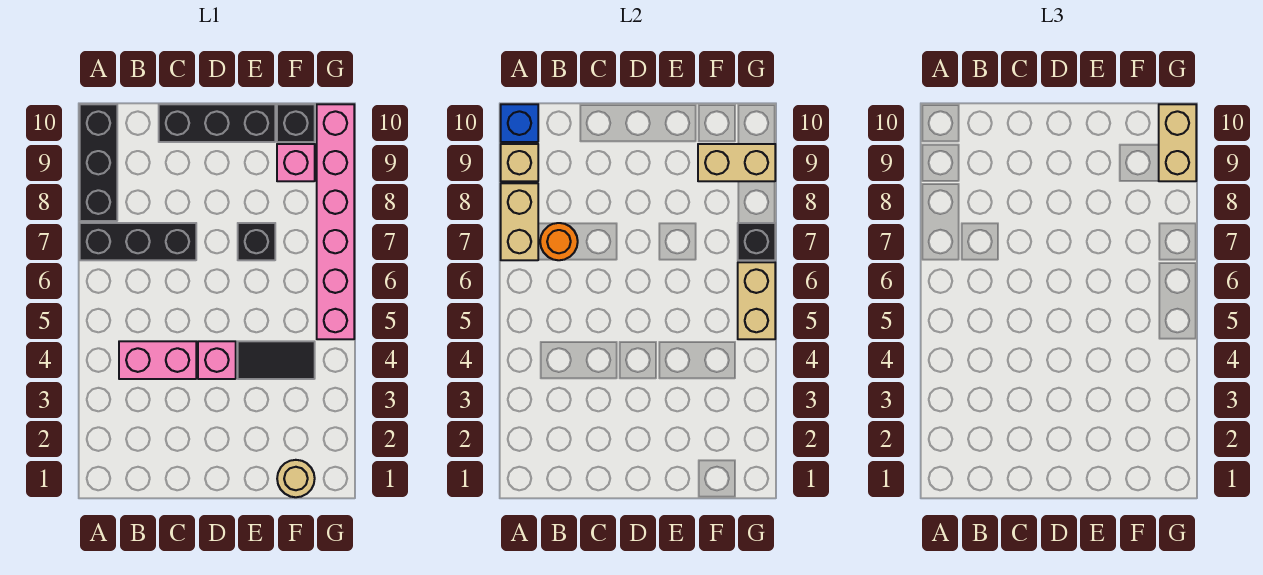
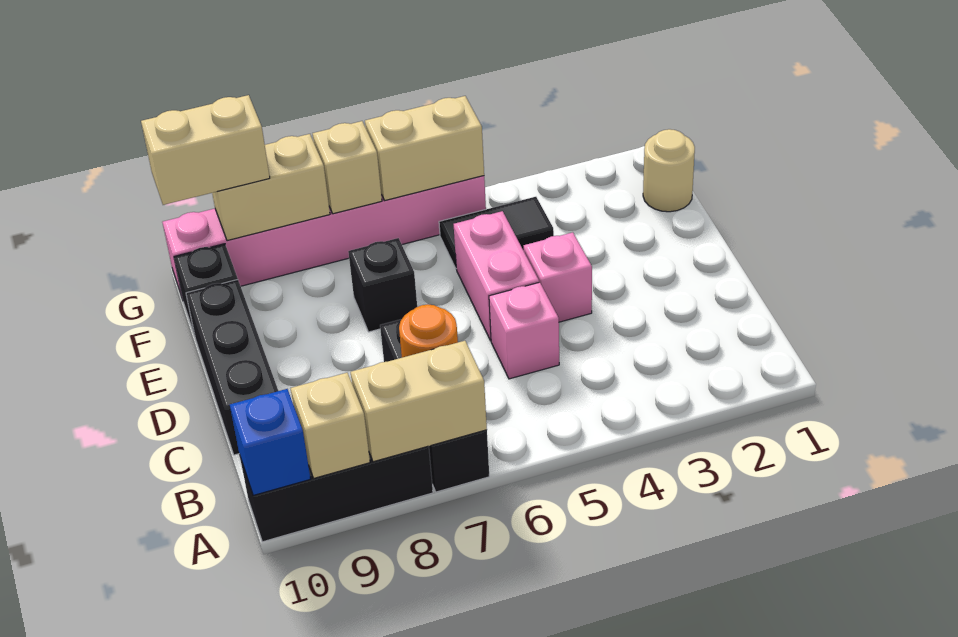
pink 1x2 brick [119,341,196,379] -> pink 1x2 brick moved to [454,211,539,341]
black 1x2 tile [238,341,315,379] -> black 1x2 tile turned to [439,197,554,268]
pink 1x1 brick [277,144,315,181] -> pink 1x1 brick moved to [489,282,559,379]
tan 1x2 brick [698,144,775,181] -> tan 1x2 brick turned to [212,134,330,241]
black 1x1 brick [738,223,775,260] -> tan 1x1 brick [313,121,382,214]

